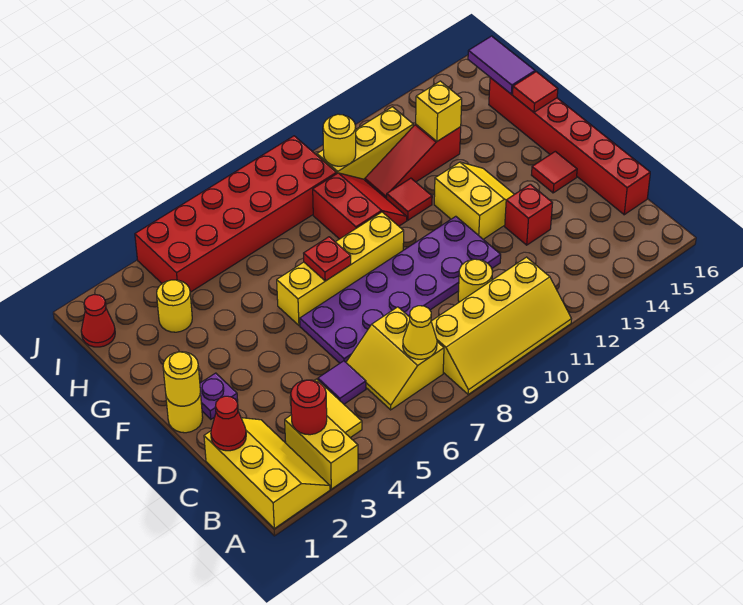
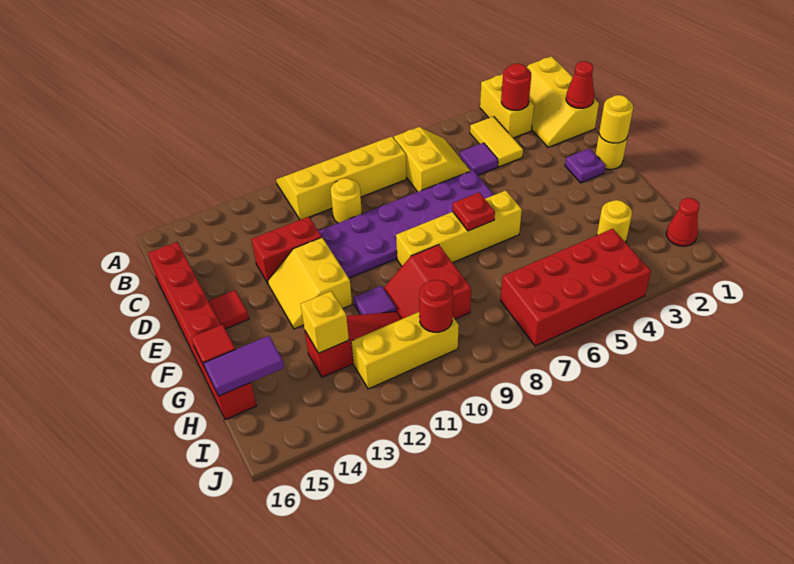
yellow 1x1 cone [403,306,437,359] -> none
red 1x1 brick [505,184,552,245] -> red 1x2 brick [251,217,322,283]
red 1x1 tile [387,178,432,220] -> purple 1x1 tile [354,286,396,315]
purple 1x2 tile [468,36,535,94] -> purple 1x2 tile turned to [204,336,284,396]
red 2x6 brick [135,136,337,292] -> red 2x4 brick [501,229,651,346]
yellow 1x1 round brick [323,114,356,166] -> red 1x1 round brick [419,280,453,332]

